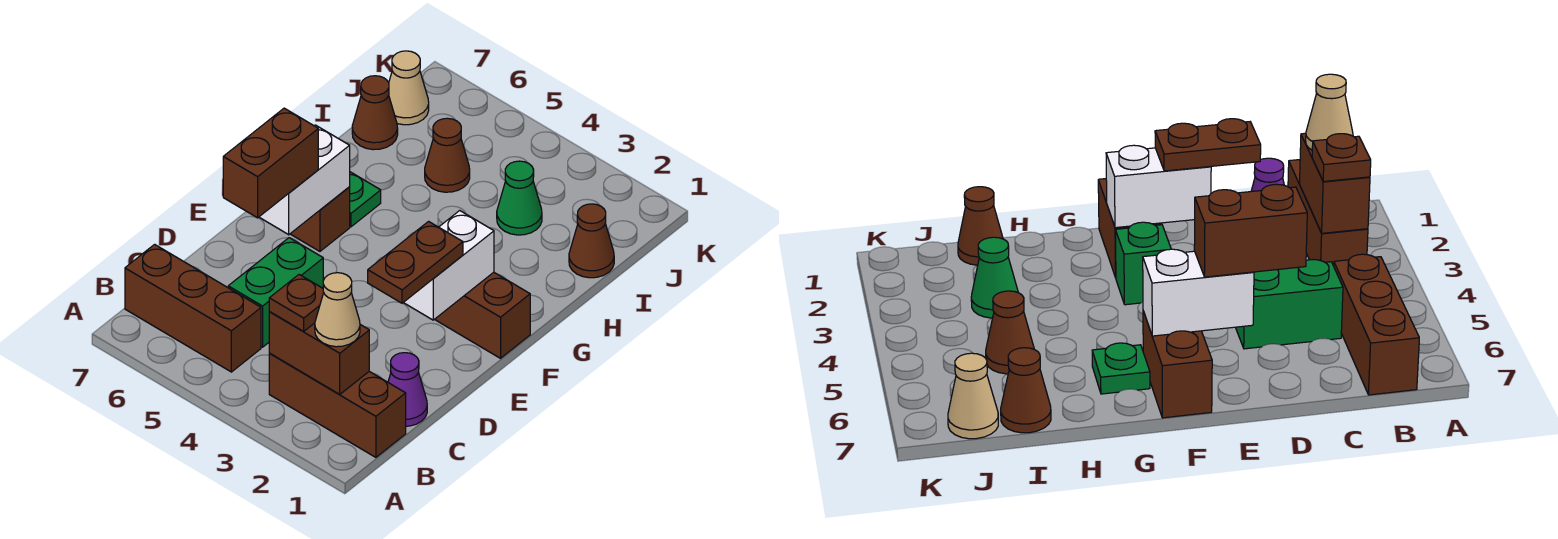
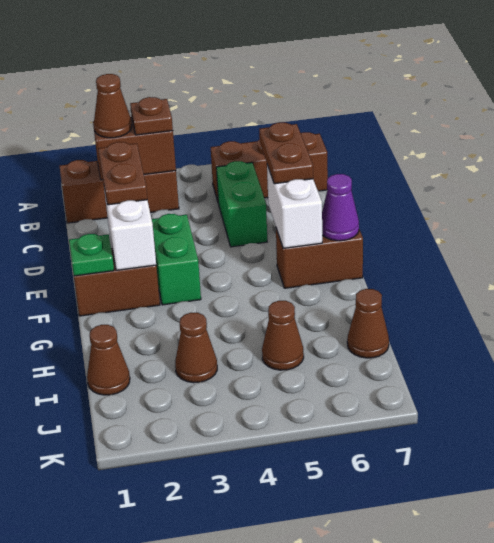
tan 1x1 cone [315,273,360,347] -> brown 1x1 cone [94,74,132,138]
purple 1x1 cone [388,353,427,426] -> purple 1x1 cone moved to [322,174,359,241]
brown 1x2 brick [223,108,318,218] -> brown 1x2 plate [259,122,313,184]
green 1x1 brick [1115,222,1171,305] -> green 1x2 brick [152,214,201,305]
green 1x1 plate [350,172,381,227] -> green 1x1 plate moved to [69,234,114,276]
green 1x1 cone [497,161,542,235] -> brown 1x1 cone [175,313,217,383]
tan 1x1 cone [389,51,429,125] -> none

